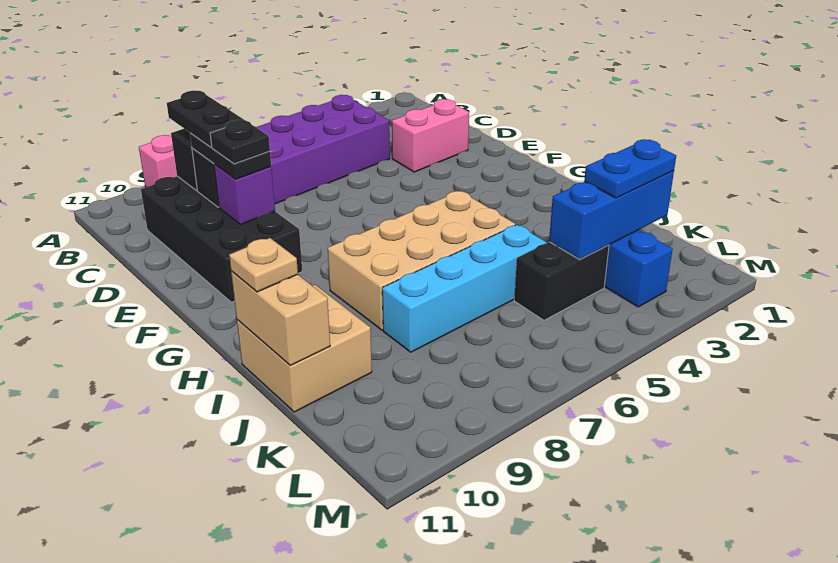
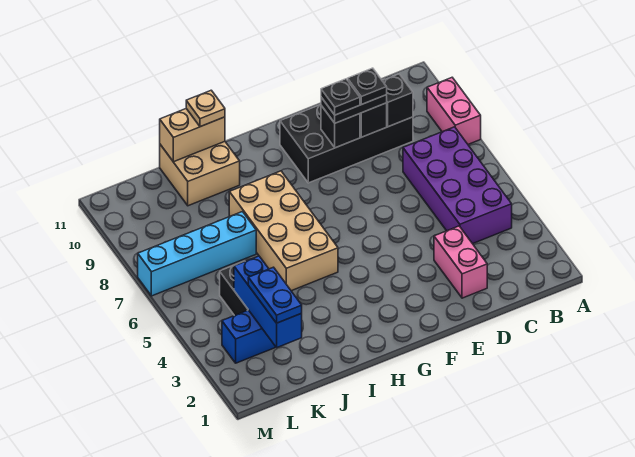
black 1x2 plate [167,90,244,147] -> black 1x1 plate [348,68,387,105]
purple 1x1 brick [214,164,275,224] -> black 1x1 brick [321,106,360,148]
cyan 1x4 brick [382,225,546,352] -> cyan 1x4 brick turned to [138,212,256,296]

